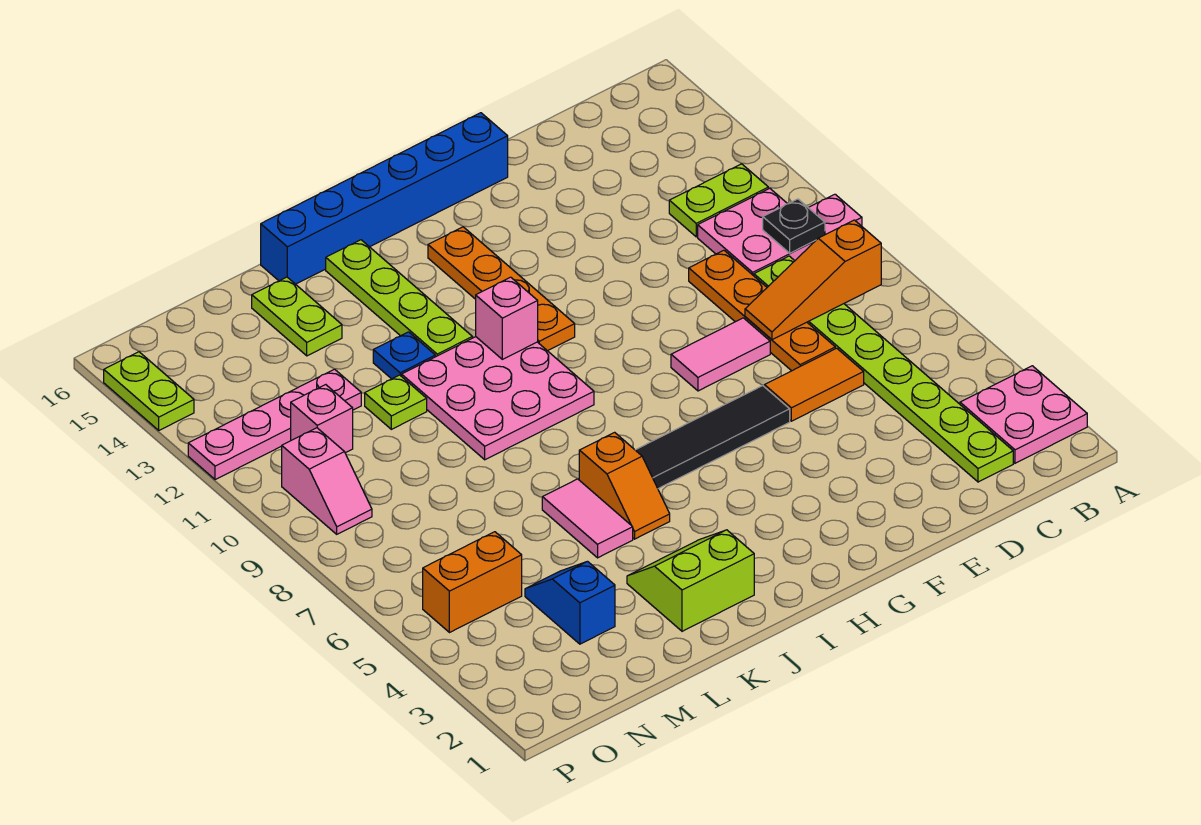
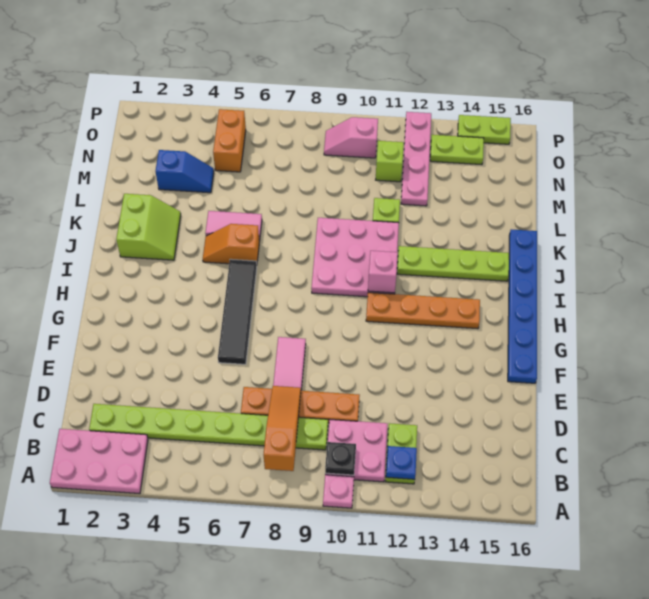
pink 2x2 plate [960,366,1087,463] -> pink 2x3 plate [50,429,148,494]
orange 1x2 tile [765,348,864,421] -> none
blue 1x6 brick [261,113,508,284] -> blue 1x6 plate [508,229,537,383]
blue 1x1 plate [373,332,435,379] -> blue 1x1 plate moved to [386,446,417,479]
lime 1x2 plate [252,277,342,356] -> lime 1x2 plate moved to [430,135,484,165]
pink 1x1 brick [291,385,353,453] -> lime 1x1 brick [376,141,404,182]

